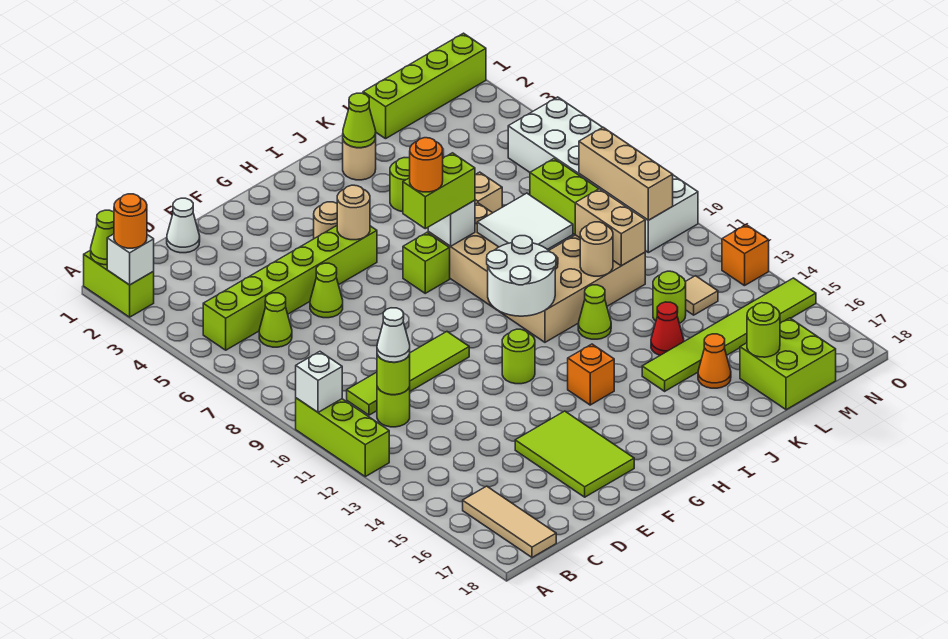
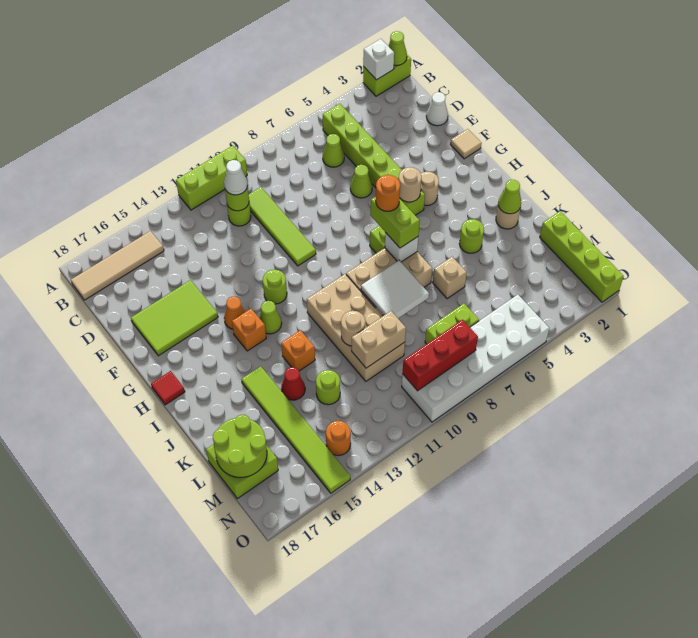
orange 1x1 round brick [114,194,147,248] -> orange 1x1 round brick moved to [326,421,351,456]
white 1x1 brick [296,352,342,412] -> none
tan 1x3 tile [463,486,556,557] -> tan 1x4 tile [71,231,164,300]
white 2x2 round brick [487,236,556,316] -> none
none -> red 1x1 tile [151,371,185,405]
lime 1x1 cone [578,285,611,339] -> lime 1x1 cone moved to [259,301,282,334]
orange 1x1 cone [698,334,731,388] -> orange 1x1 cone moved to [224,297,245,329]
lime 1x1 round brick [747,303,780,357] -> lime 2x2 round brick [213,415,267,477]
tan 1x1 tile [685,276,718,315] -> tan 1x1 tile moved to [450,129,482,159]
tan 1x3 brick [579,127,673,220] -> red 1x3 brick [402,320,478,391]
orange 1x1 brick [722,225,769,286] -> orange 1x1 brick moved to [281,330,315,371]

